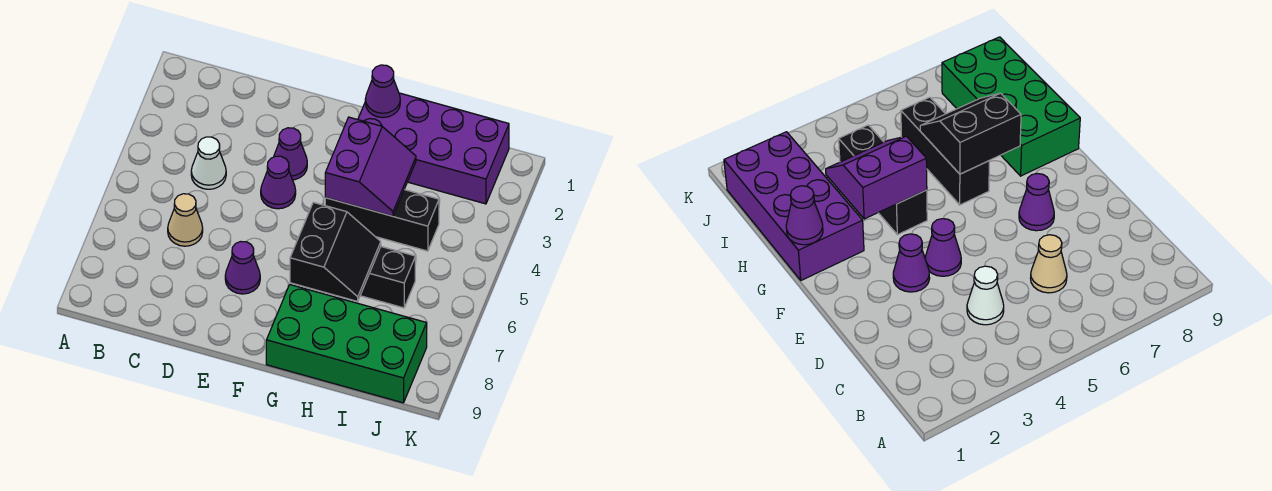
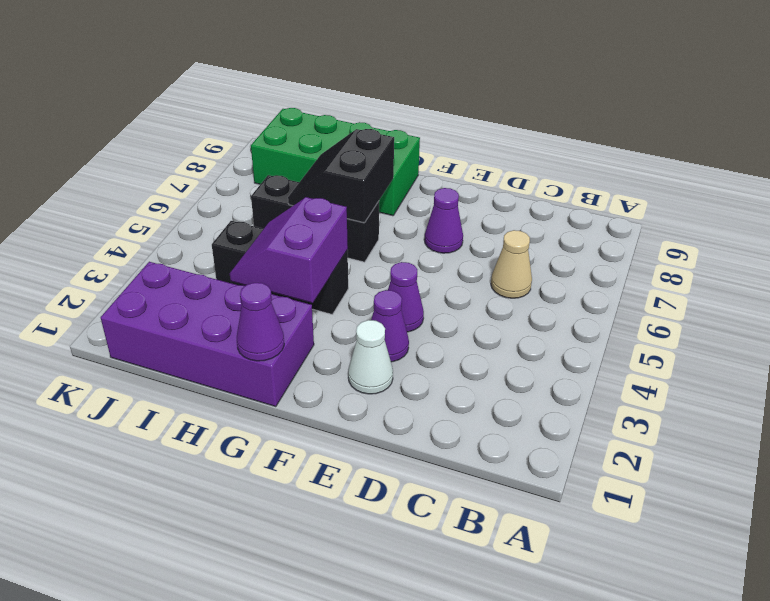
white 1x1 cone [191,137,226,189] -> white 1x1 cone moved to [348,320,393,394]

